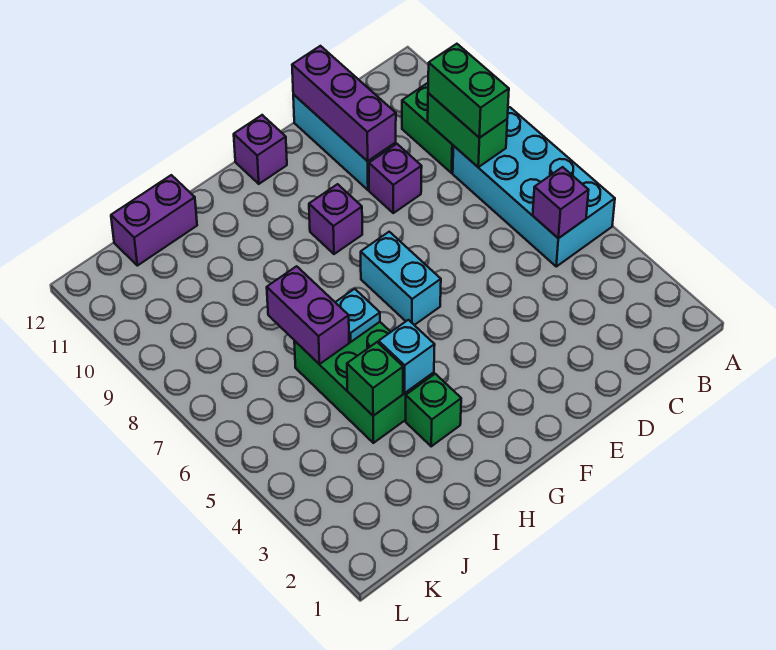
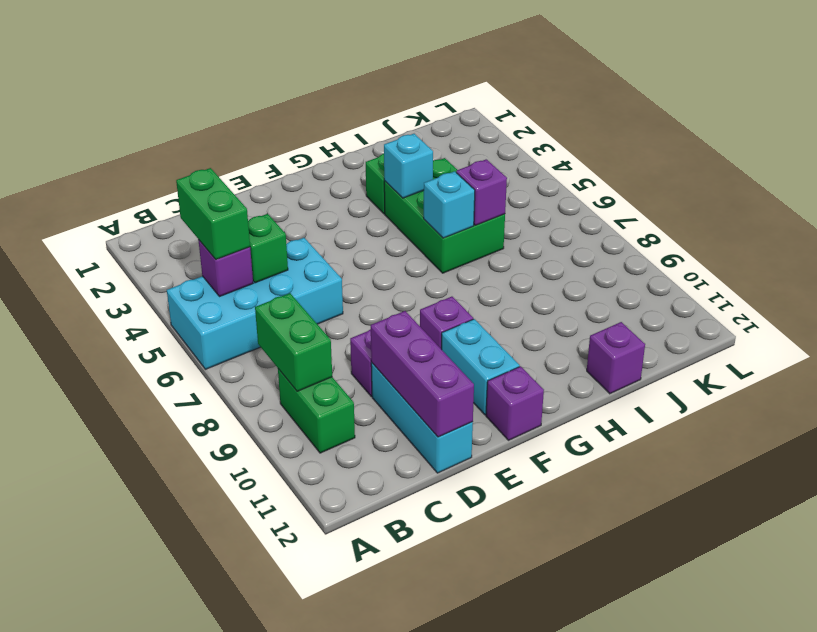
cyan 2x4 brick [453,107,615,267] -> cyan 2x4 brick turned to [167,238,343,369]
green 1x2 brick [428,44,509,138] -> green 1x2 brick moved to [176,168,250,260]
cyan 1x2 brick [361,232,441,325] -> cyan 1x2 brick moved to [442,319,520,415]
cyan 1x1 plate [335,289,380,342] -> cyan 1x1 brick [423,171,475,238]
green 1x1 brick [347,342,403,416] -> green 1x1 brick moved to [248,214,288,283]
purple 1x2 brick [267,266,349,364] -> purple 1x1 brick [456,159,507,225]
purple 1x2 brick [111,175,197,266] -> purple 1x1 brick [587,322,645,394]

